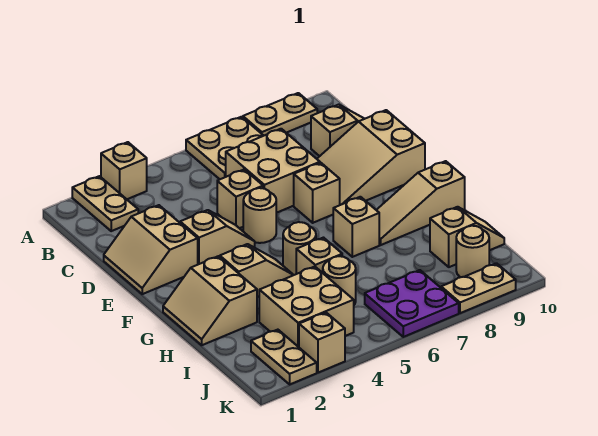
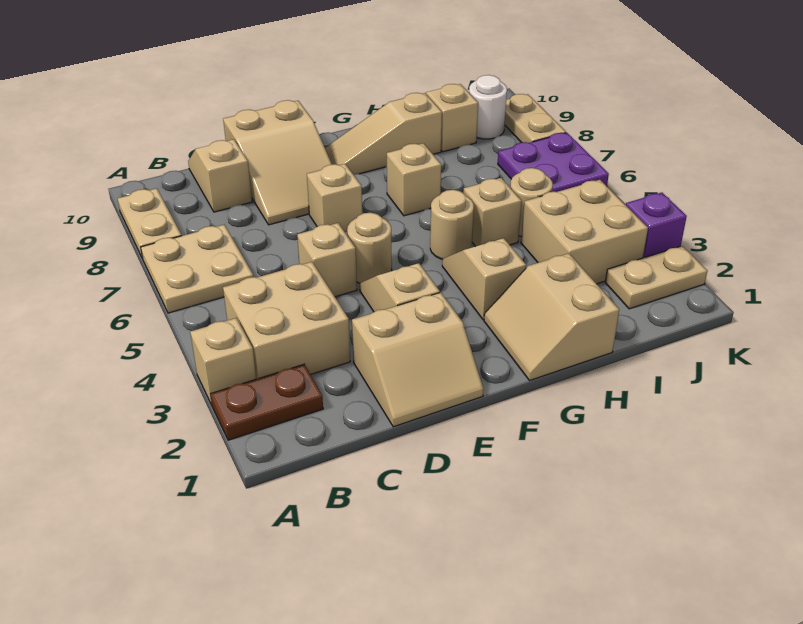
tan 1x2 plate [72,176,138,231] -> brown 1x2 plate [211,364,323,440]
tan 2x2 brick [226,129,320,213] -> tan 2x2 brick moved to [223,262,350,379]
tan 2x2 slope [163,256,257,345] -> tan 2x2 slope turned to [484,253,619,381]
tan 1x3 slope [377,161,465,245] -> tan 1x3 slope turned to [325,93,442,174]
tan 1x1 round brick [456,226,489,277] -> white 1x1 round brick [469,75,507,139]
tan 1x1 brick [299,313,345,373] -> purple 1x1 brick [626,193,687,258]

